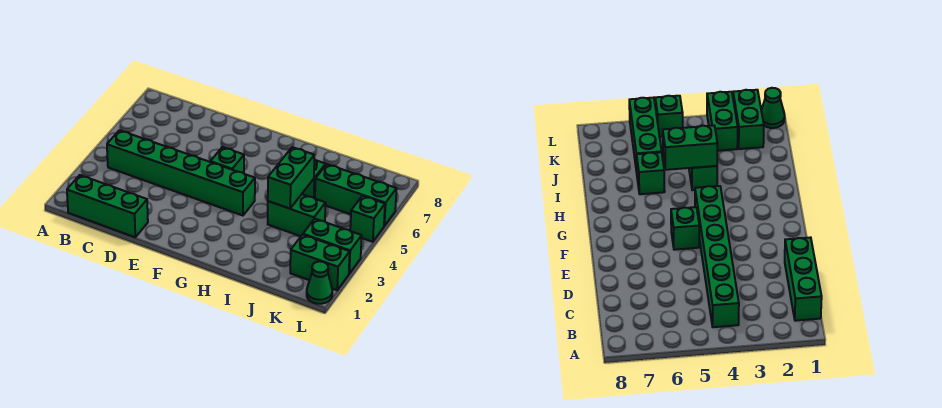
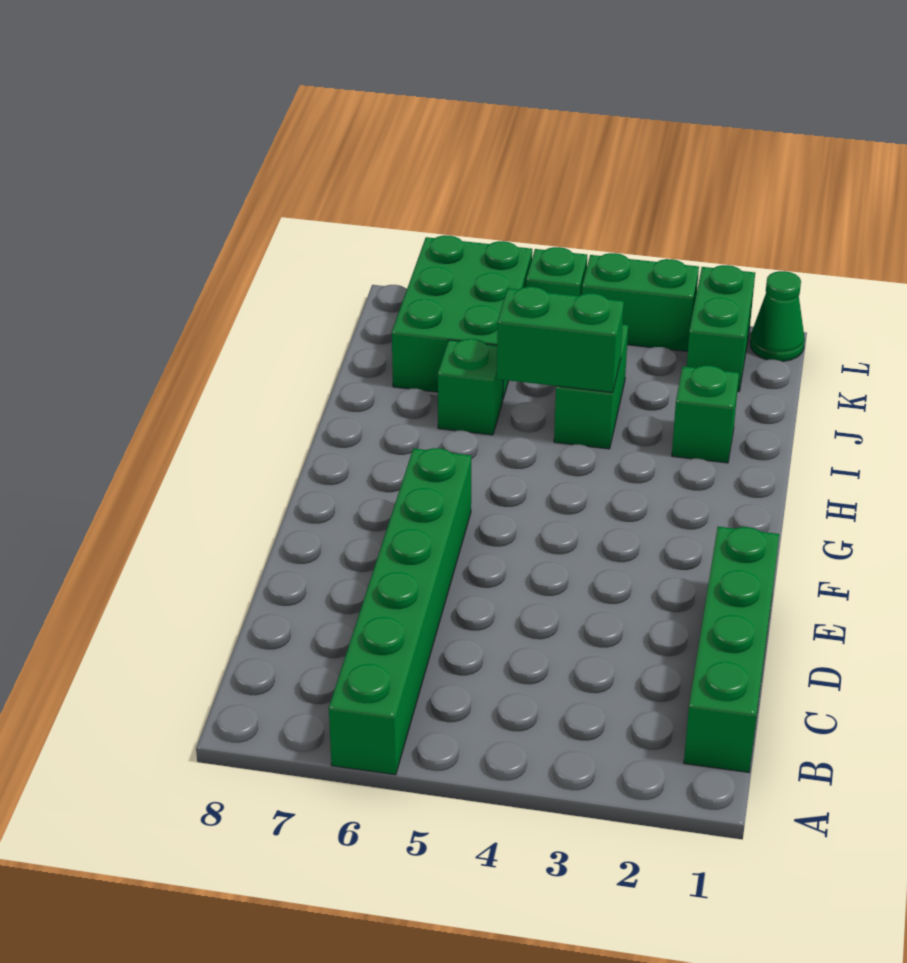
green 1x3 brick [67,175,148,237] -> green 1x4 brick [684,527,779,773]
green 1x6 brick [107,130,255,216] -> green 1x6 brick moved to [329,448,471,775]
green 1x1 brick [210,147,244,173] -> green 1x1 brick moved to [672,366,739,463]
green 1x3 brick [315,164,397,226] -> green 2x3 brick [392,235,532,398]
green 1x2 brick [303,219,362,274] -> green 1x2 brick turned to [582,253,699,352]

